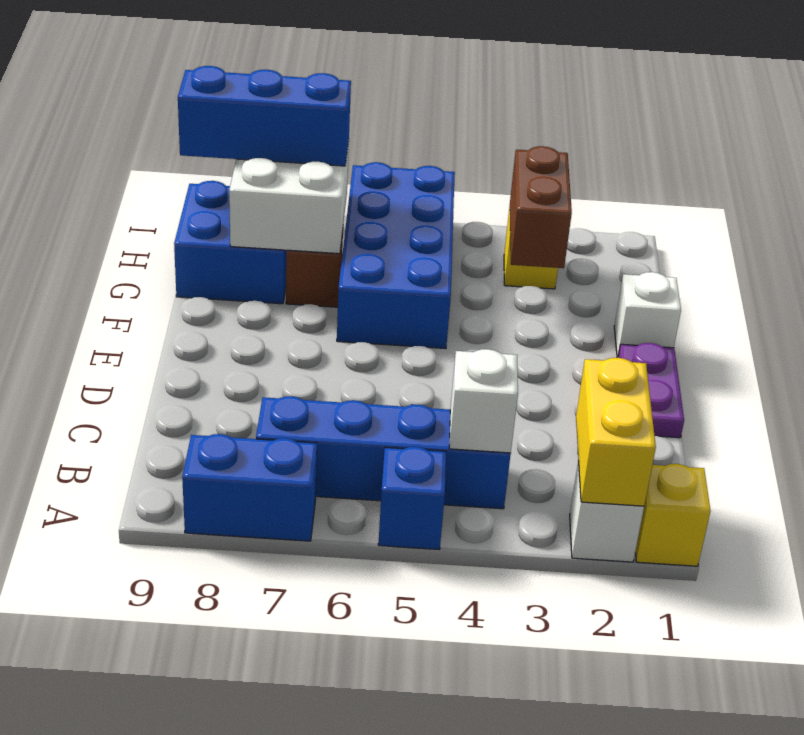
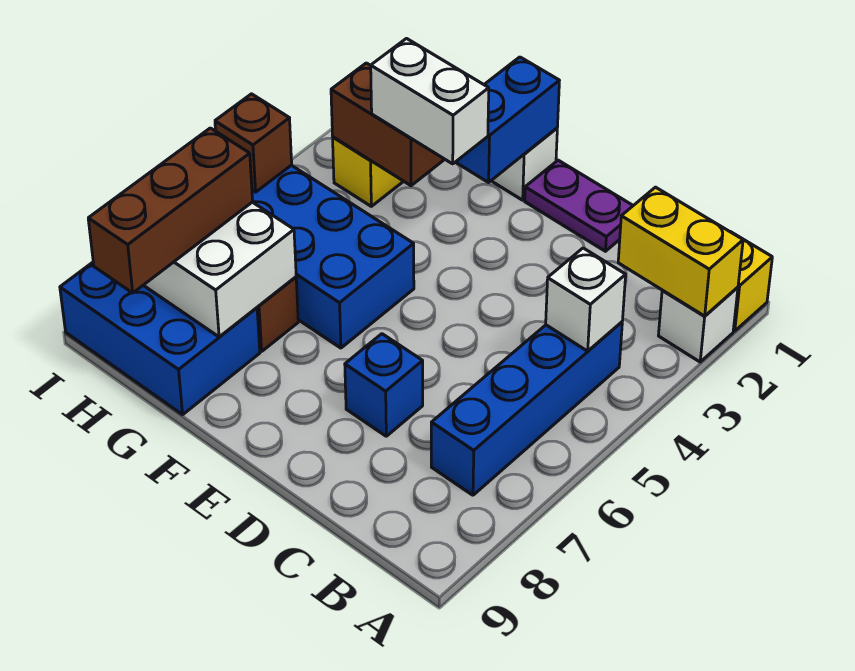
blue 1x1 brick [378,447,446,549] -> blue 1x1 brick moved to [345,334,423,436]
blue 1x2 brick [182,434,317,541] -> blue 1x2 brick moved to [456,57,559,182]
none -> white 1x2 brick [371,39,489,164]
blue 2x2 brick [174,181,286,304] -> blue 2x3 brick [60,262,260,415]
blue 1x3 brick [178,66,351,166] -> brown 1x3 brick [88,128,253,293]
none -> brown 1x1 brick [215,94,292,192]

